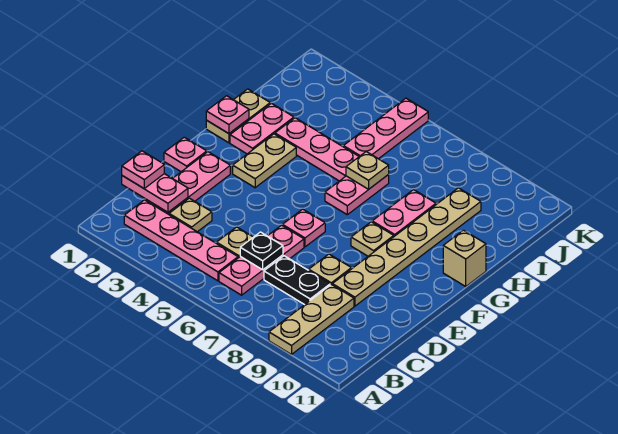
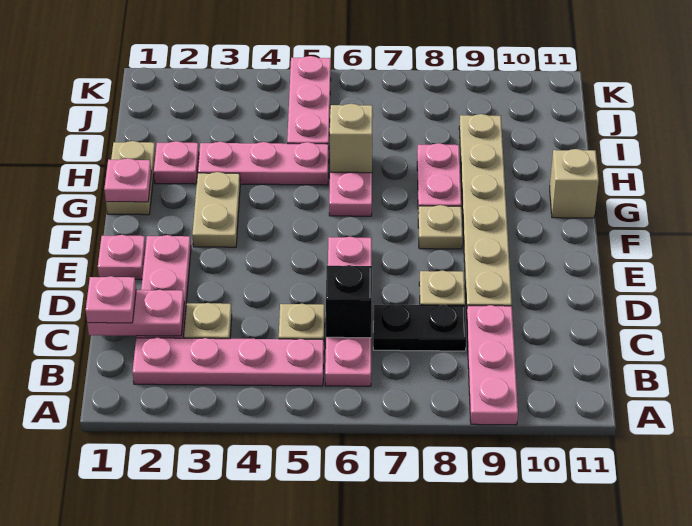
tan 1x3 plate [269,284,354,354] -> pink 1x3 plate [467,305,518,425]
black 1x1 plate [240,232,283,270] -> black 1x1 brick [326,265,372,338]
pink 1x2 plate [230,103,294,154] -> pink 1x1 plate [154,141,199,184]
tan 1x1 plate [346,152,389,189] -> tan 1x1 brick [330,104,373,173]

